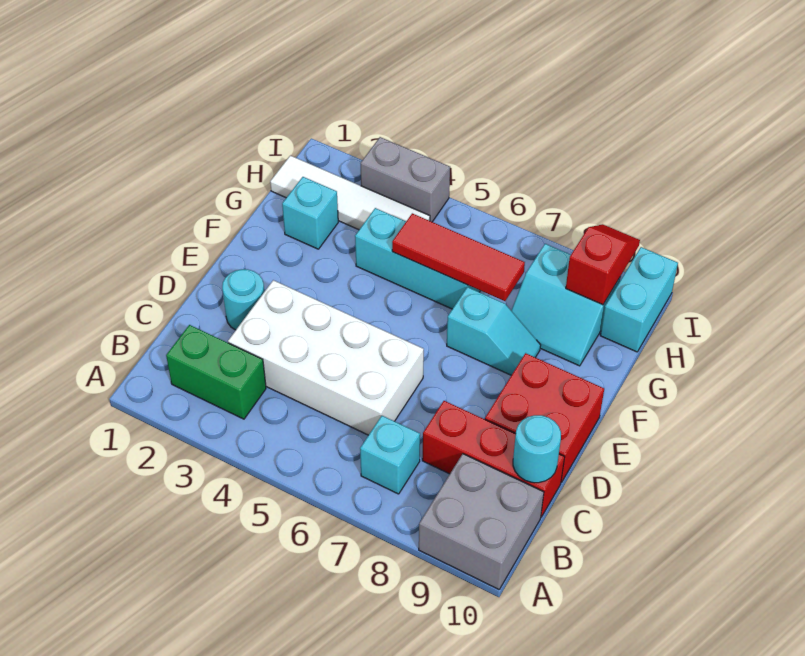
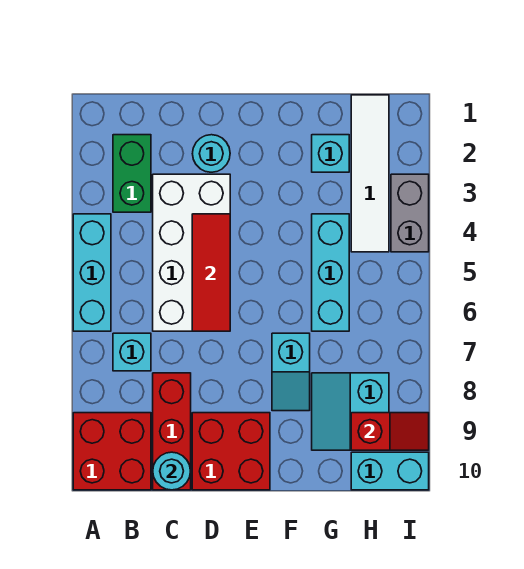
none -> cyan 1x3 brick [73,214,111,331]
grey 2x2 brick [419,454,544,589] -> red 2x2 brick [73,413,151,490]
red 1x3 tile [392,213,525,301] -> red 1x3 tile moved to [192,214,230,331]

